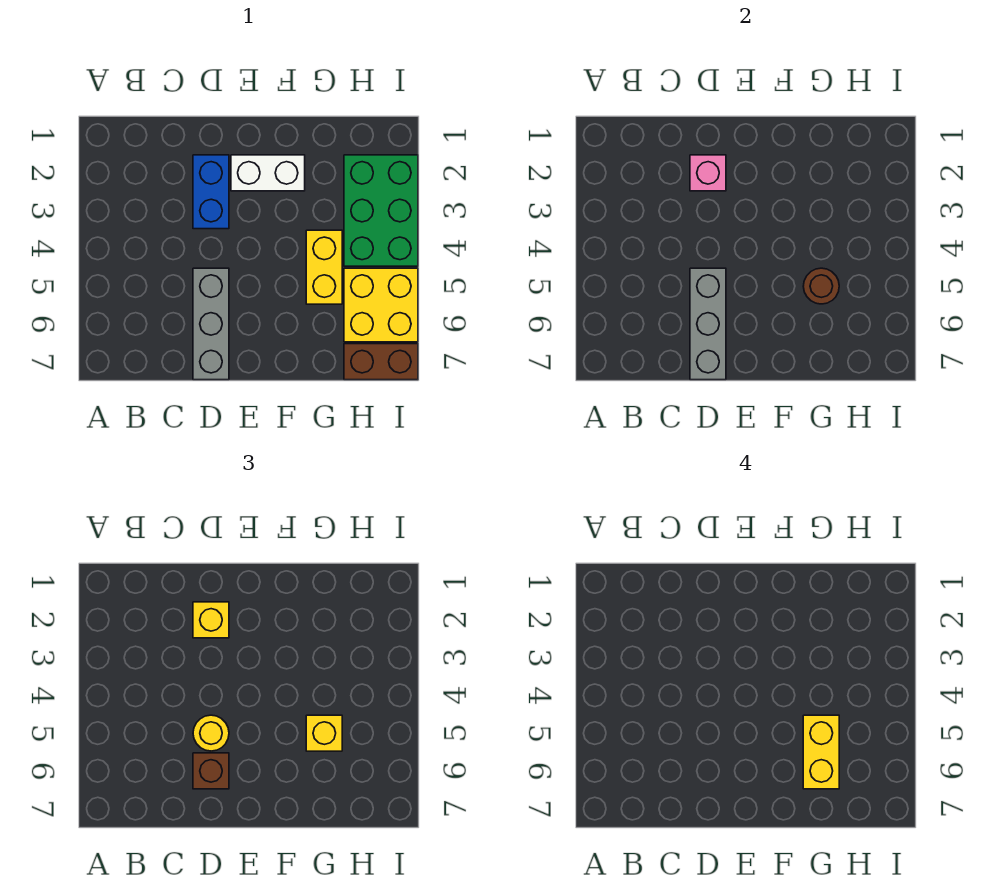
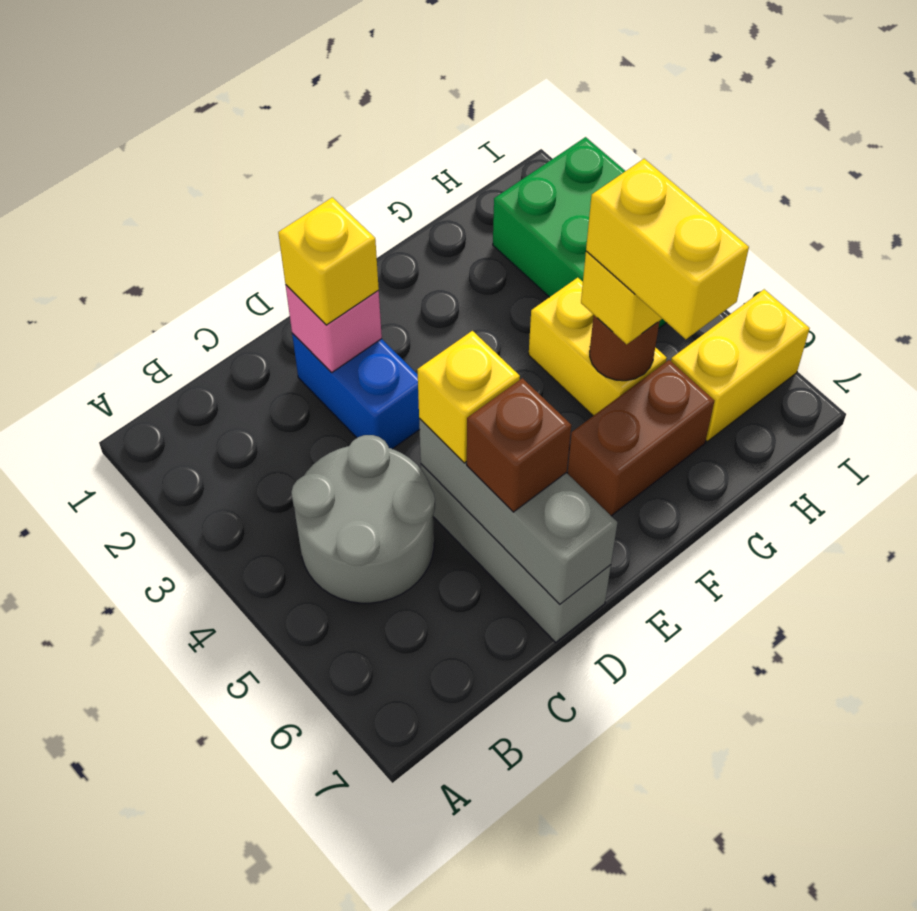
none -> grey 2x2 round brick [291,435,435,603]
yellow 1x1 round brick [193,715,229,751] -> yellow 1x1 brick [417,331,520,463]
white 1x2 brick [231,155,305,191] -> none
yellow 2x2 brick [344,268,418,342] -> yellow 1x2 brick [671,289,810,441]
brown 1x2 brick [344,344,418,380] -> brown 1x2 brick moved to [567,360,715,516]

